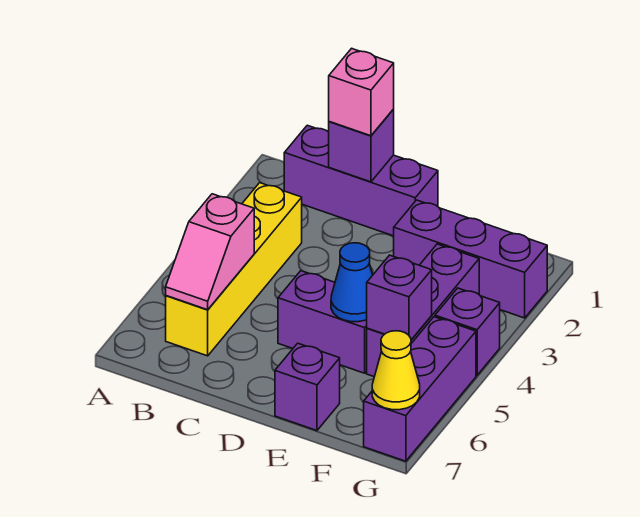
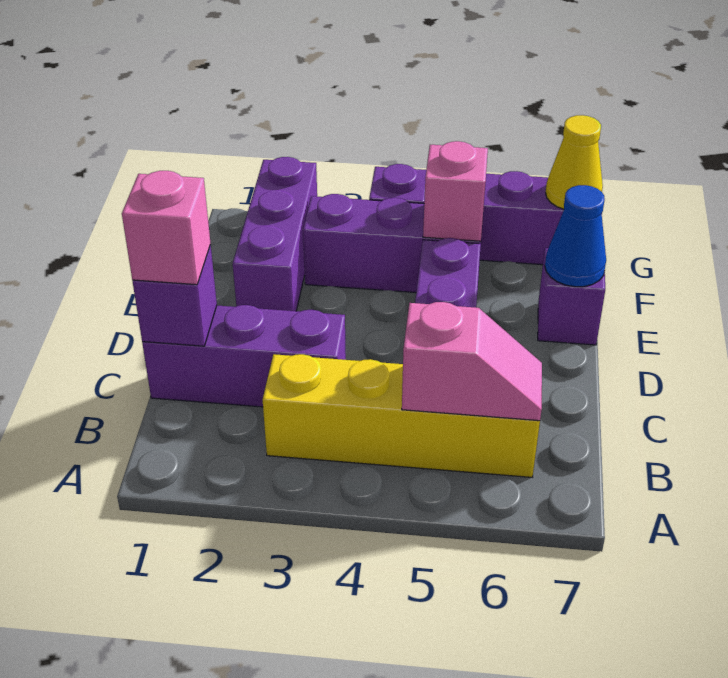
purple 1x3 brick [284,125,438,236] -> purple 1x3 brick turned to [142,305,346,407]
blue 1x1 cone [331,243,373,322] -> blue 1x1 cone moved to [545,185,606,287]
purple 1x1 brick [367,255,432,340] -> pink 1x1 brick [423,141,488,241]

